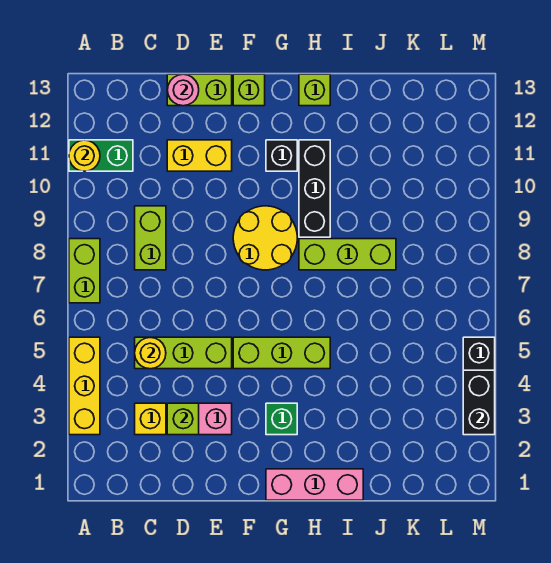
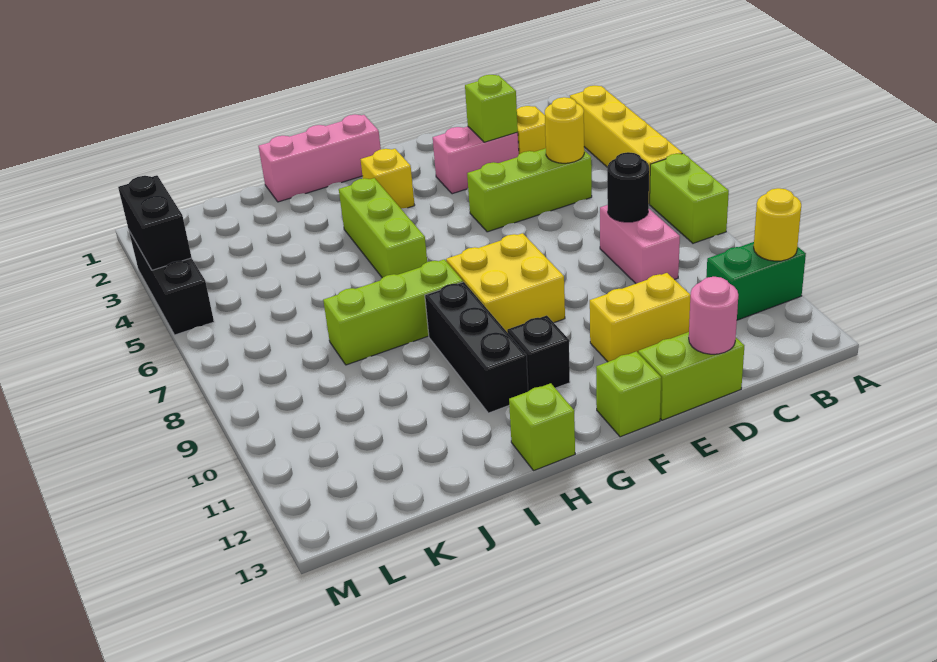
yellow 1x3 brick [69,337,100,435] -> yellow 1x4 brick [570,86,682,204]
lime 1x2 brick [135,206,166,270] -> pink 1x2 brick [600,205,680,284]
none -> black 1x1 round brick [607,152,649,222]
lime 1x3 brick [233,337,330,369] -> lime 1x3 brick turned to [339,178,427,278]
yellow 2x2 round brick [233,206,297,270] -> yellow 2x2 brick [446,233,565,333]
green 1x1 brick [266,403,297,435] -> yellow 1x1 brick [361,149,415,209]

